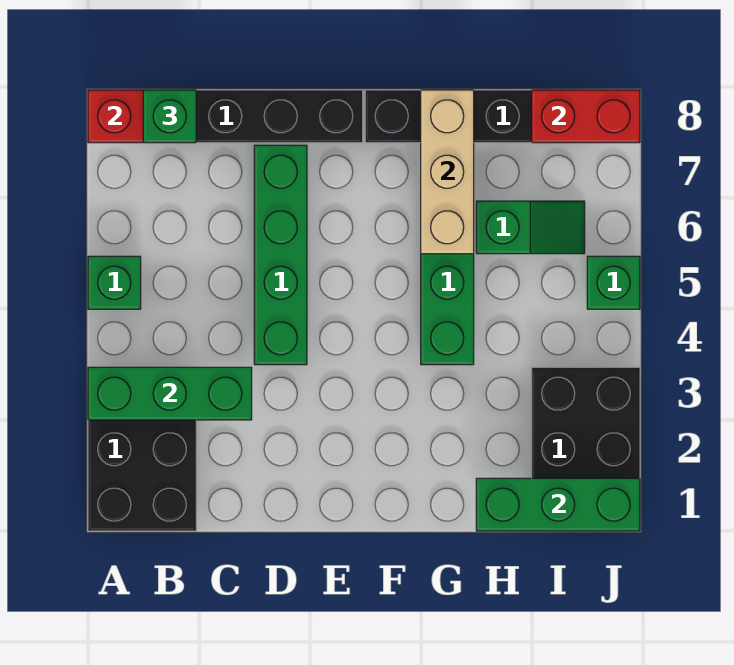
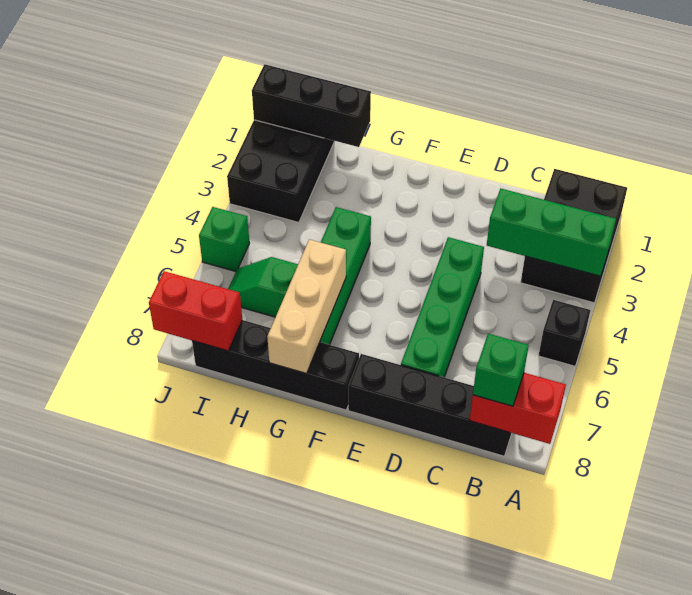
green 1x1 brick [88,256,141,309] -> black 1x1 brick [539,300,590,366]
green 1x3 brick [476,478,640,531] -> black 1x3 brick [252,64,371,147]

